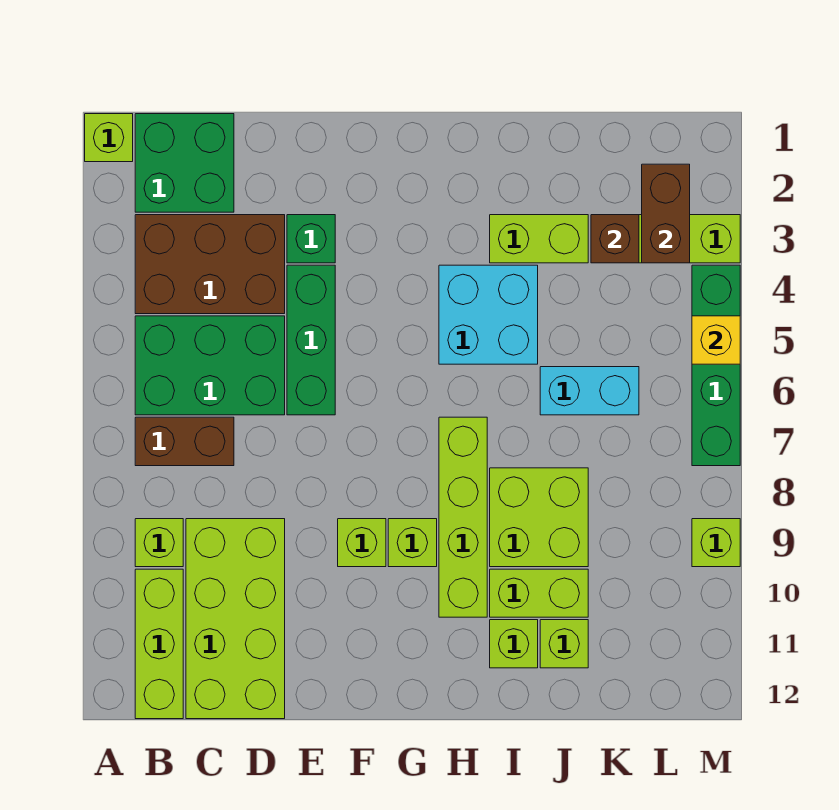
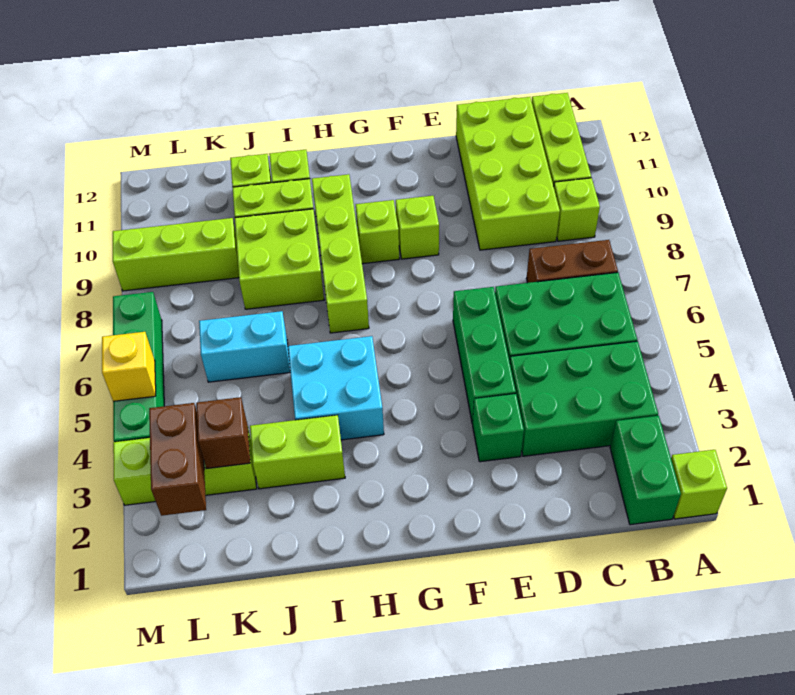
green 2x2 brick [135,114,234,212] -> green 1x2 brick [610,416,681,525]
brown 2x3 brick [135,215,285,314] -> green 2x3 brick [510,341,658,456]
lime 1x1 brick [692,519,740,567] -> lime 1x3 brick [113,218,239,291]

